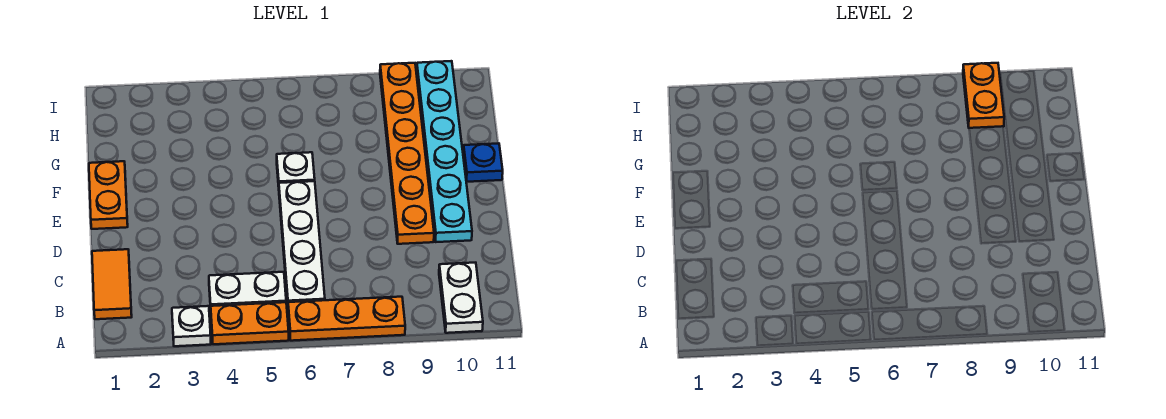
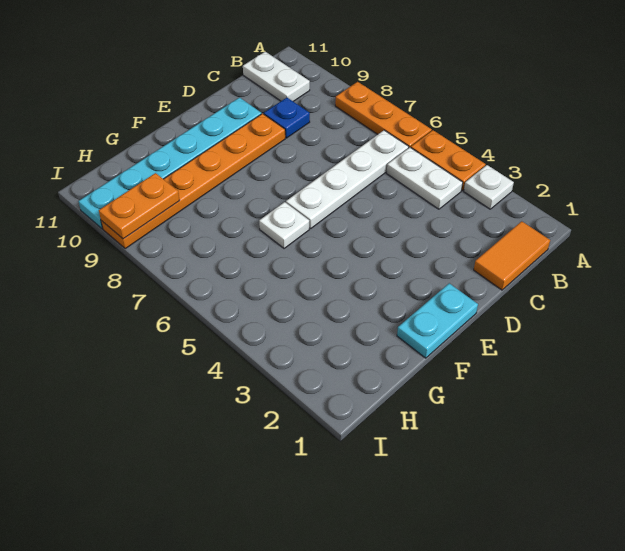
white 1x2 plate [439,263,483,333] -> white 1x2 plate turned to [243,52,310,101]
orange 1x2 plate [89,161,128,229] -> cyan 1x2 plate [397,283,478,358]
blue 1x1 plate [463,143,503,182] -> blue 1x1 plate moved to [264,98,310,138]

